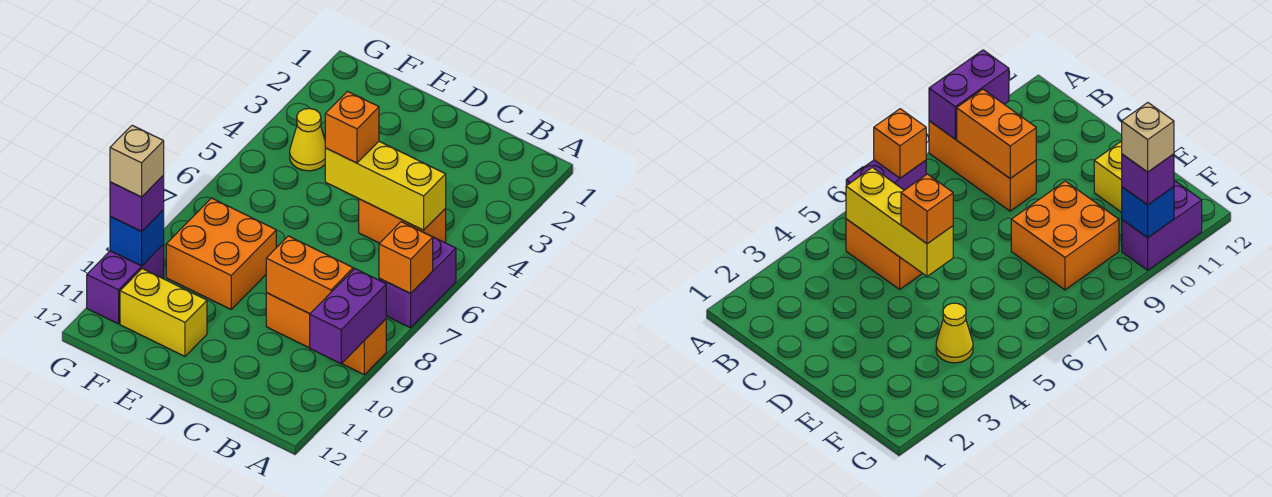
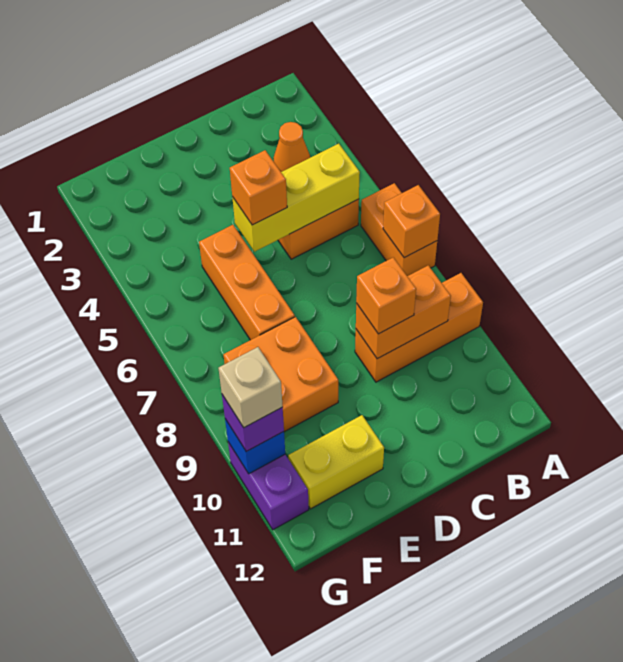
purple 1x2 brick [379,237,456,328] -> orange 1x2 brick [361,183,437,276]
purple 1x2 brick [310,269,386,364] -> none
none -> orange 1x1 cone [273,122,310,172]
none -> orange 1x1 brick [356,257,416,334]
none -> orange 1x3 brick [199,225,295,340]
yellow 1x1 cone [290,109,325,171] -> none

